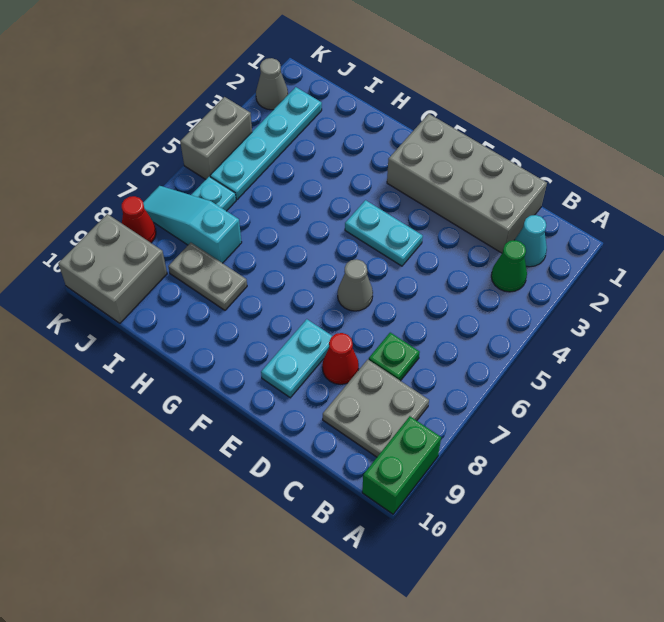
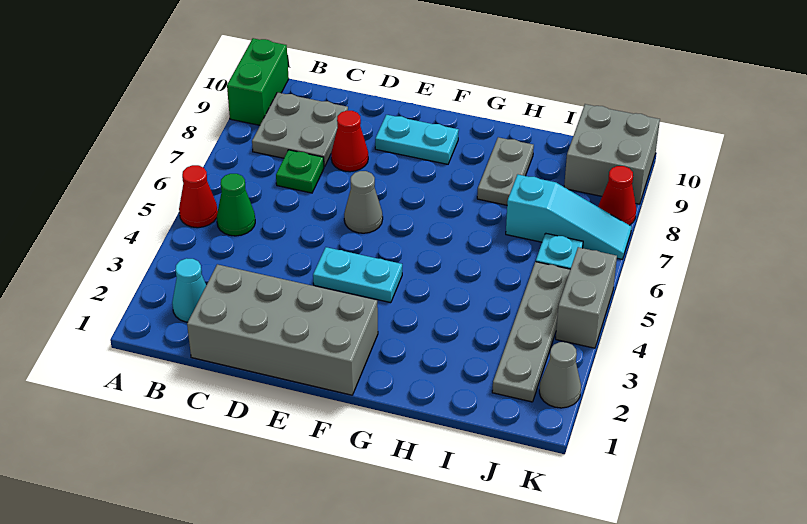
none -> red 1x1 cone [179,165,218,228]
green 1x1 cone [491,240,527,292] -> green 1x1 cone moved to [217,174,255,236]
cyan 1x2 plate [261,319,332,398] -> cyan 1x2 plate turned to [375,115,459,164]
grey 1x2 plate [168,243,247,310] -> grey 1x2 plate turned to [477,137,534,205]
cyan 1x4 plate [210,87,322,199] -> grey 1x4 plate [492,262,570,402]

